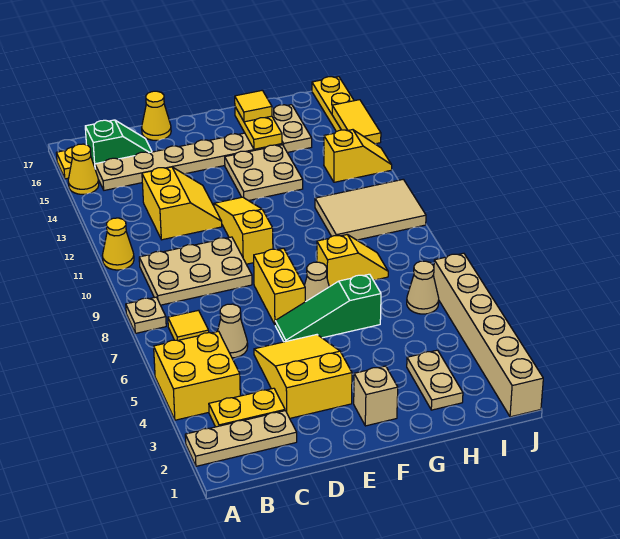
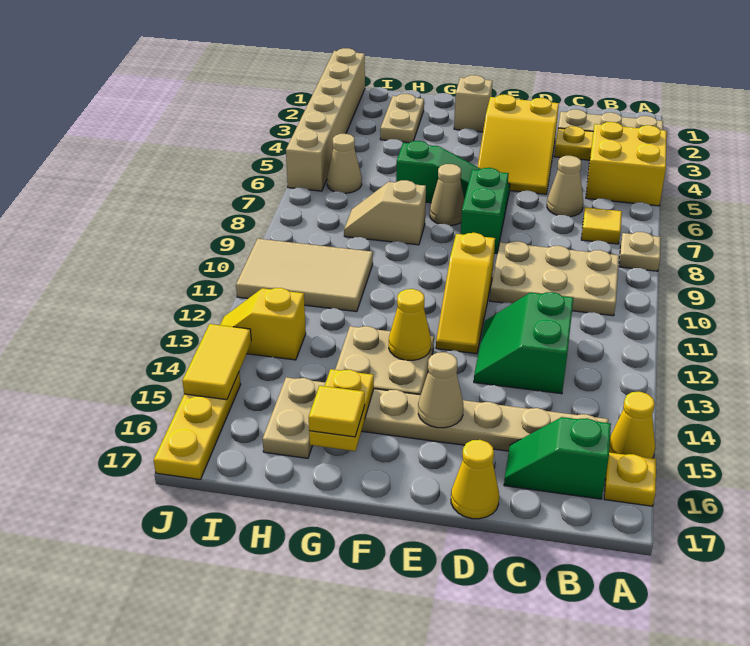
yellow 1x1 cone [102,218,134,270] -> yellow 1x1 cone moved to [389,289,431,360]
yellow 2x2 slope [142,167,222,240] -> green 2x2 slope [474,292,573,394]
yellow 1x2 brick [254,248,305,324] -> green 1x2 brick [461,168,509,253]
none -> tan 1x1 cone [418,352,463,428]
yellow 1x2 slope [317,235,388,287] -> tan 1x2 slope [344,180,426,245]

